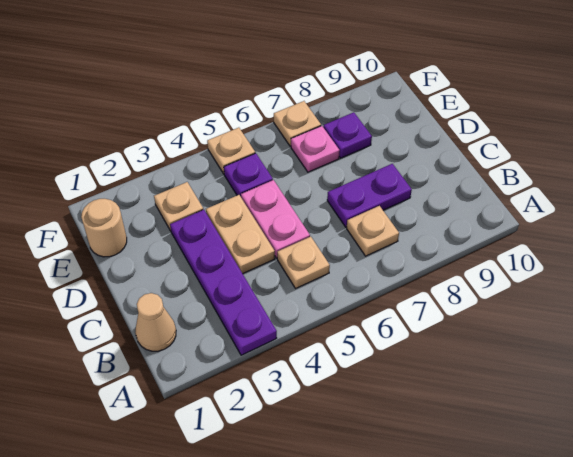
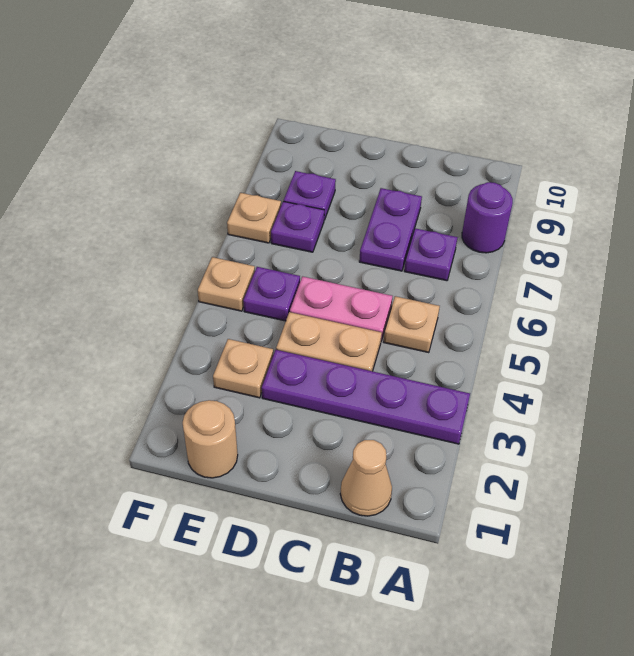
none -> purple 1x1 round brick [462,182,513,253]
tan 1x1 plate [347,206,399,256] -> purple 1x1 plate [404,228,458,281]
pink 1x1 plate [291,126,340,172] -> purple 1x1 plate [271,201,324,252]

